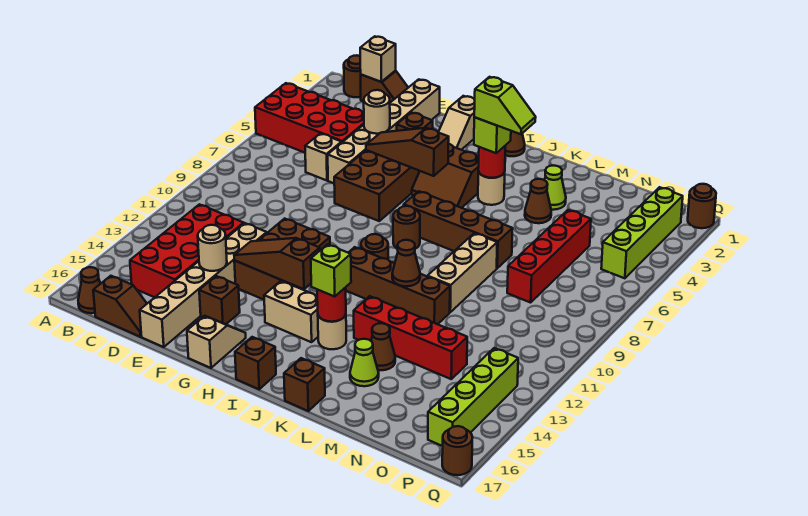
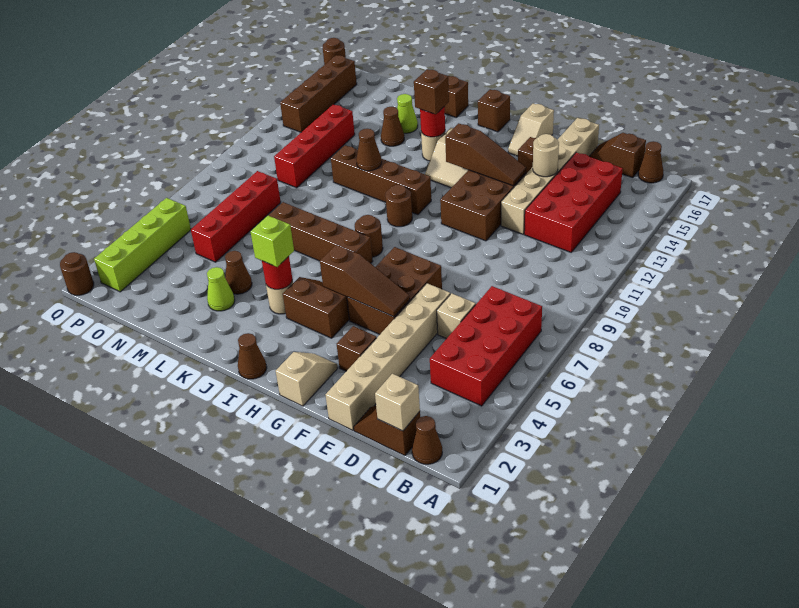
red 2x4 brick [255,83,364,153] -> red 2x4 brick turned to [430,286,542,406]
brown 1x1 round brick [344,55,361,97] -> brown 1x1 cone [412,416,442,464]
tan 1x1 round brick [364,90,390,134] -> none
lime 1x2 slope [474,77,536,134] -> none
lime 1x1 brick [311,244,351,296] -> brown 1x1 brick [414,69,449,114]
red 1x4 brick [354,296,467,379] -> red 1x4 brick turned to [274,104,355,188]
tan 1x3 brick [428,233,497,312] -> none
lime 1x4 brick [428,348,518,446] -> brown 1x4 brick [280,55,357,132]

